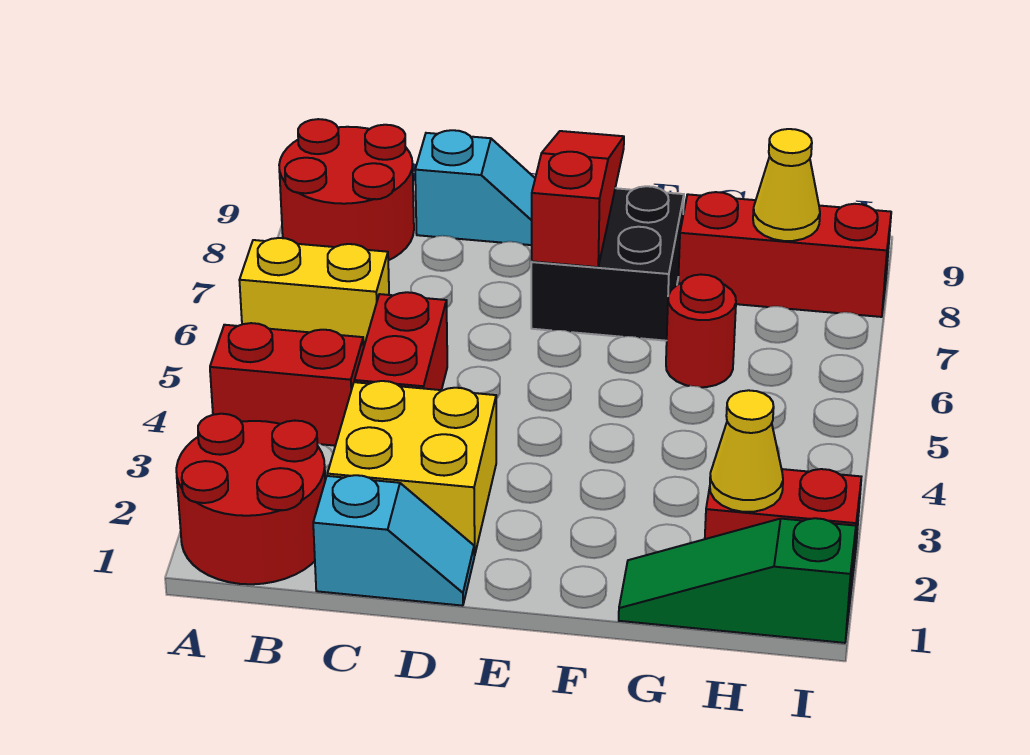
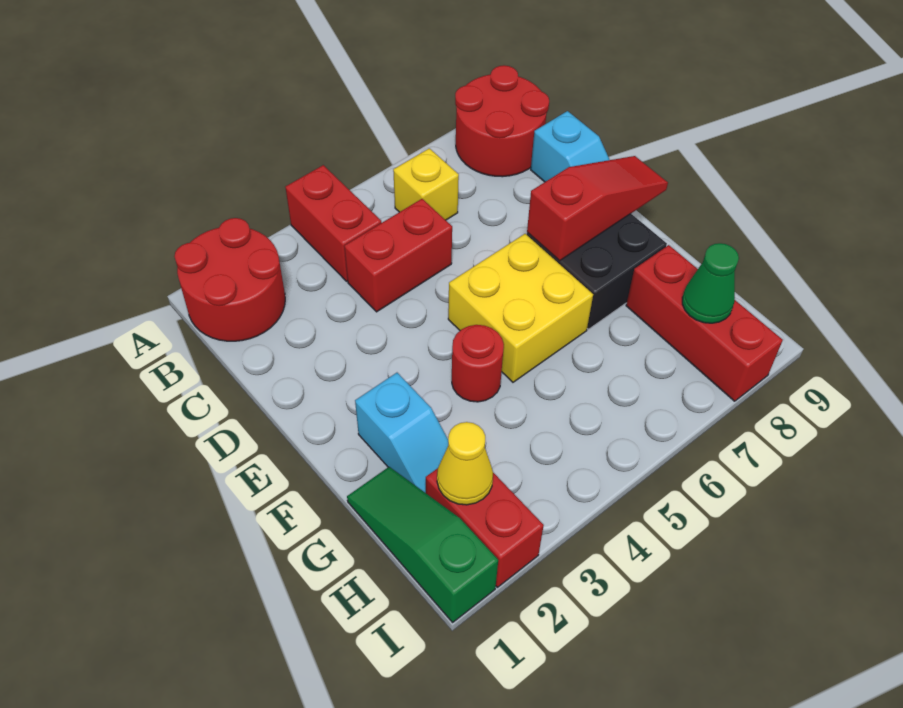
yellow 1x2 brick [239,238,389,345] -> yellow 1x1 brick [393,148,459,220]
cyan 1x2 slope [313,475,475,606] -> cyan 1x2 slope moved to [355,373,448,493]
yellow 2x2 brick [327,381,496,555] -> yellow 2x2 brick moved to [448,234,593,382]
red 1x1 round brick [666,275,736,387] -> red 1x1 round brick moved to [452,325,504,402]
yellow 1x1 cone [753,129,820,241] -> green 1x1 cone [682,243,739,323]

